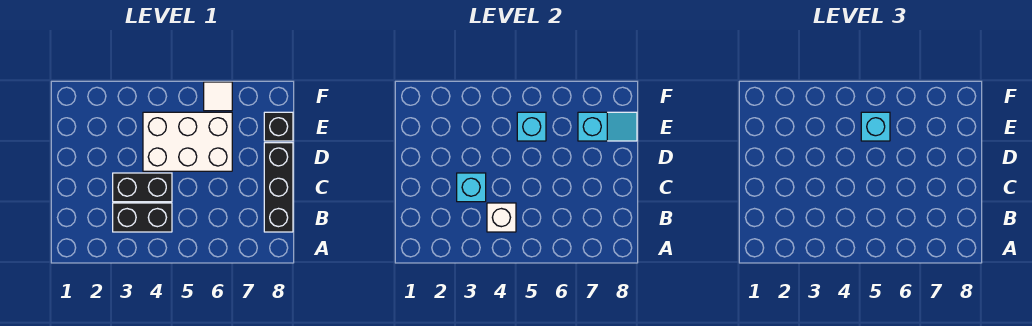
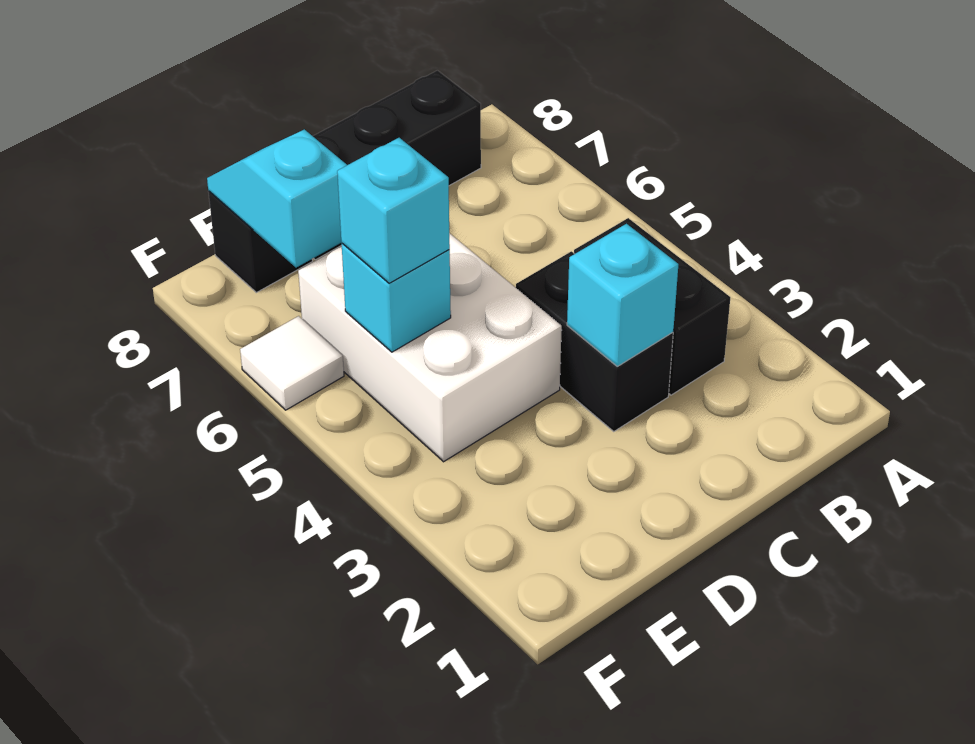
white 1x1 brick [487,203,516,232] -> none

